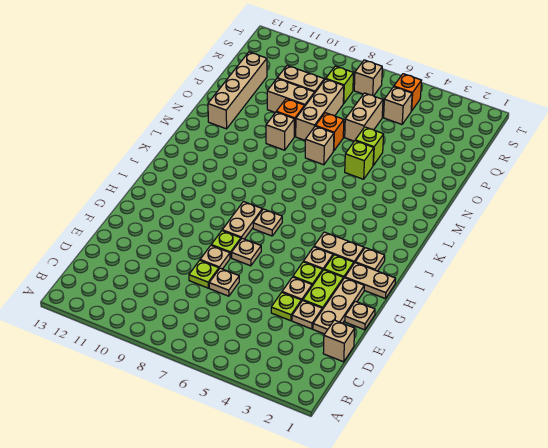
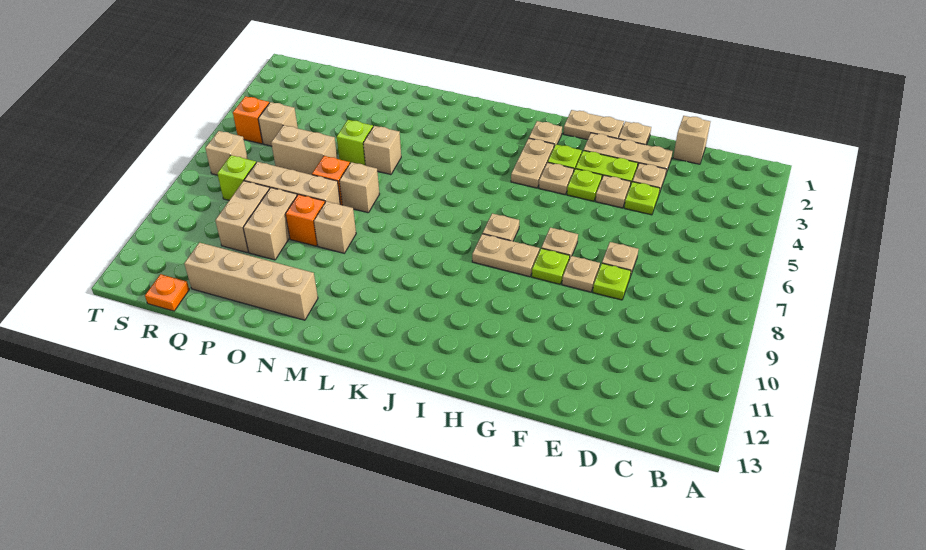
tan 1x2 plate [345,263,396,299] -> tan 1x2 plate turned to [563,110,624,140]
lime 1x1 brick [345,141,374,179] -> tan 1x1 brick [363,126,401,175]
none -> orange 1x1 plate [145,274,189,311]

